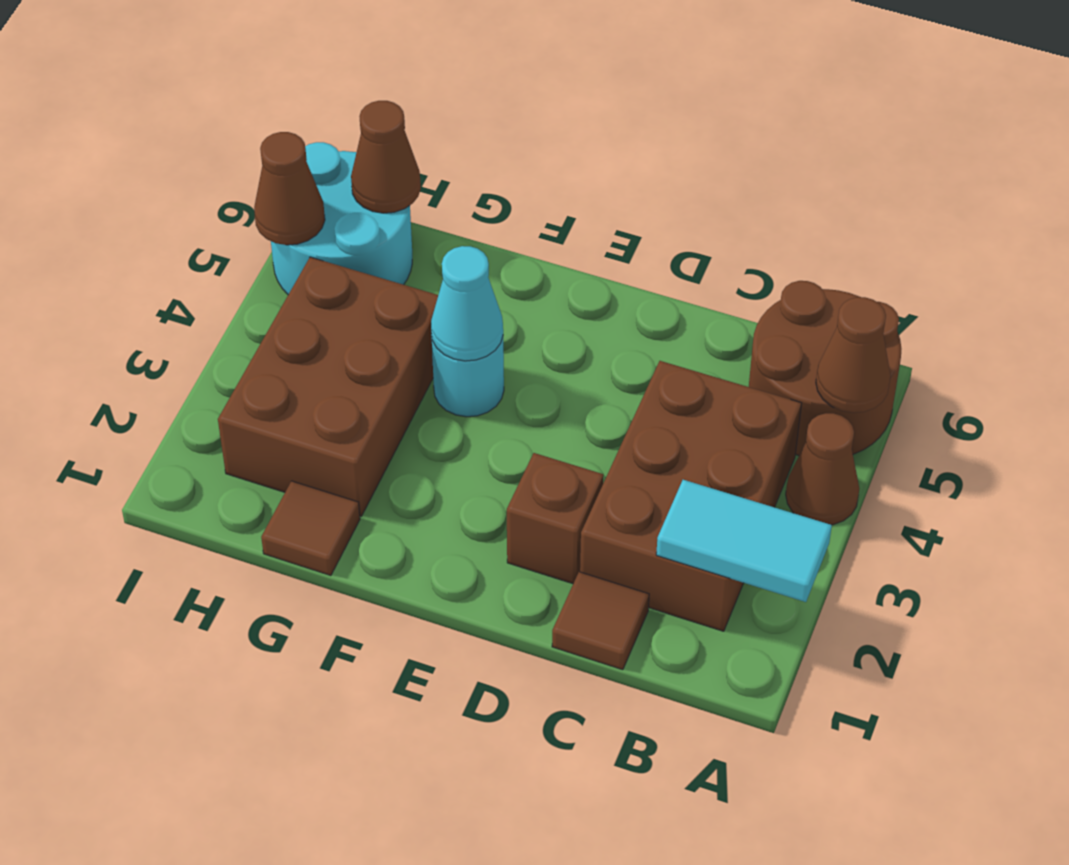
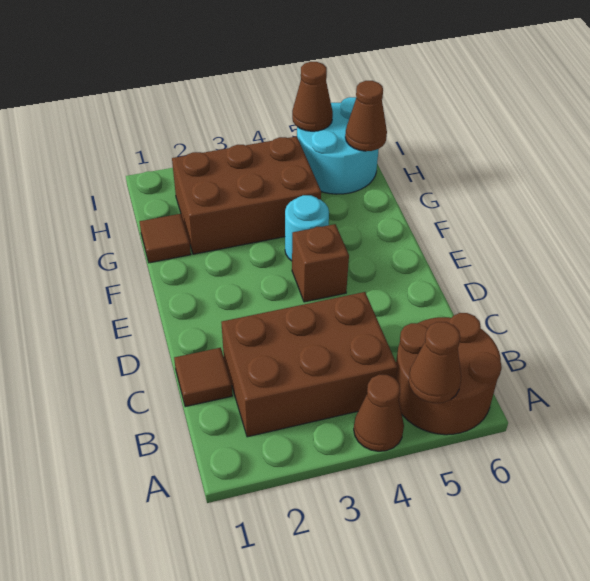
cyan 1x2 tile [656,480,832,602] -> none
brown 1x1 brick [507,453,604,584] -> brown 1x1 brick moved to [292,224,349,302]
cyan 1x1 cone [431,246,503,361] -> none

